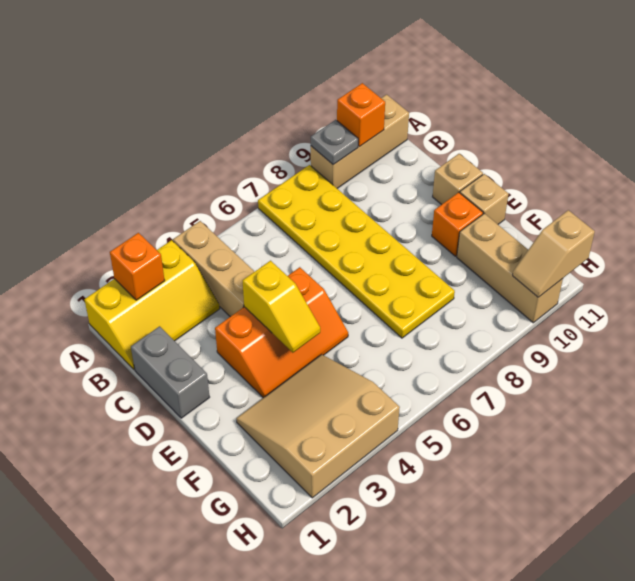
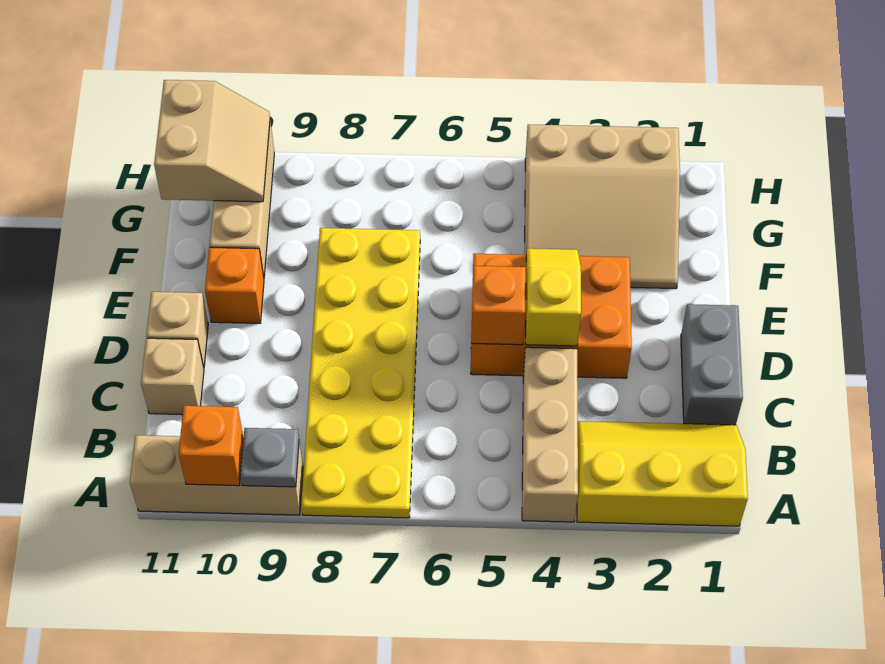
orange 1x1 brick [110,233,165,300] -> orange 1x1 brick moved to [471,266,526,345]
orange 2x3 slope [215,267,348,398] -> orange 2x3 brick [471,254,632,378]
tan 1x1 brick [460,174,508,224] -> tan 1x1 brick moved to [141,338,204,415]
tan 1x2 slope [513,210,595,297] -> tan 2x2 slope [154,80,270,202]

